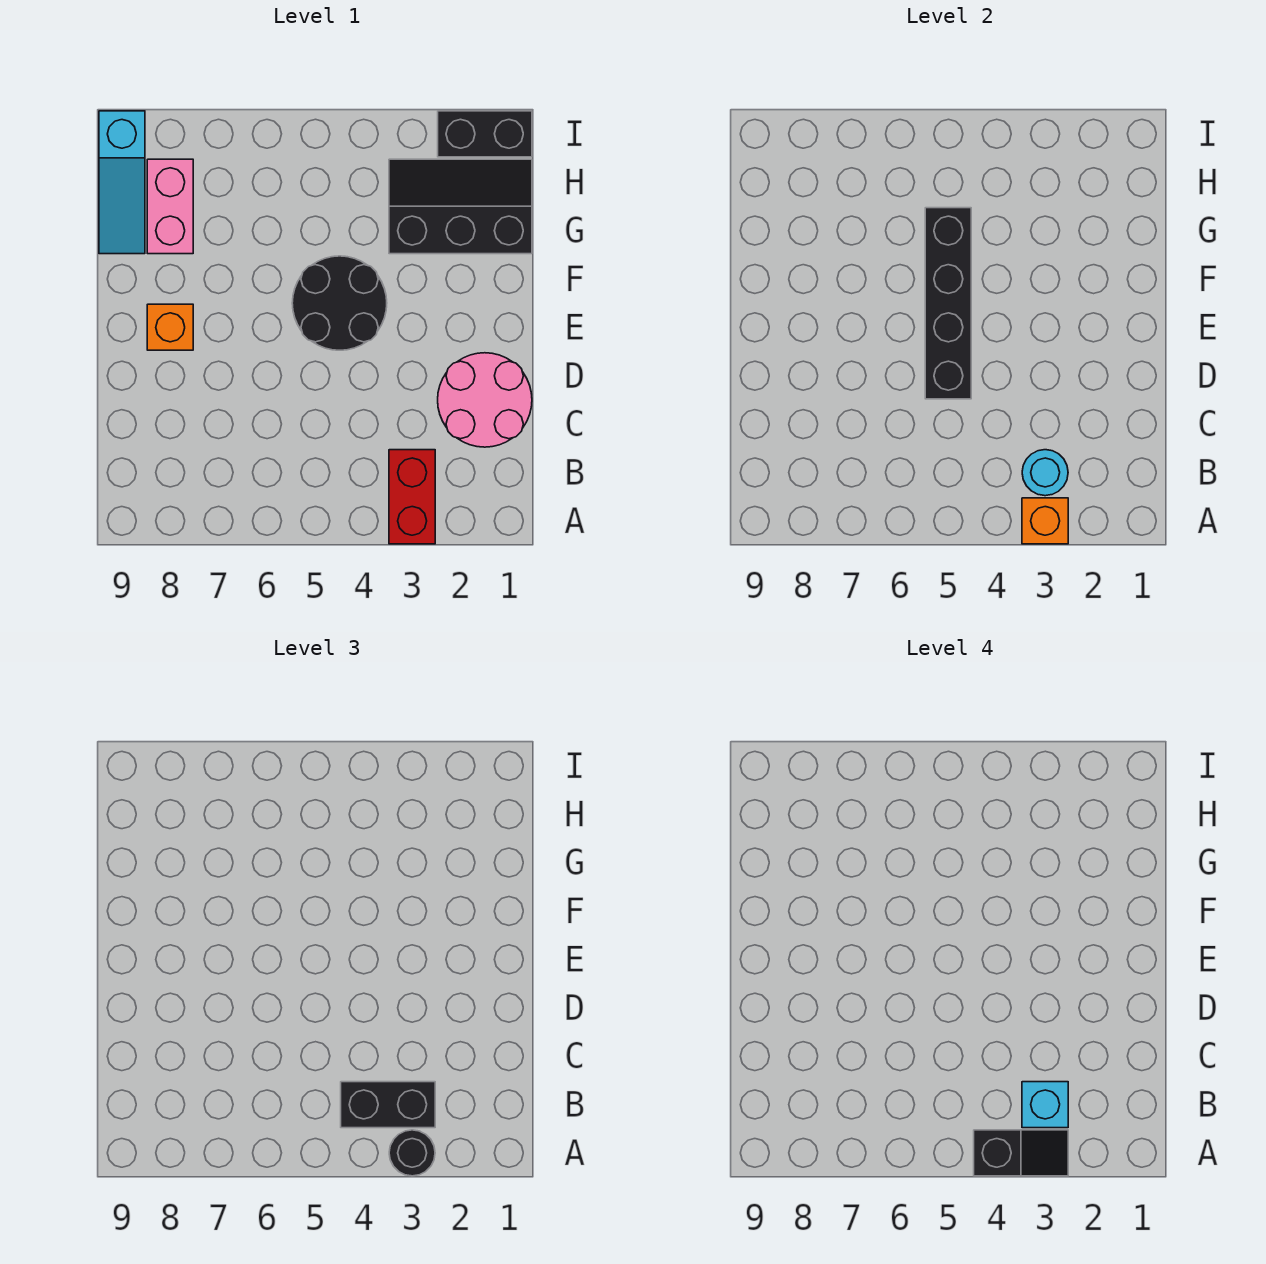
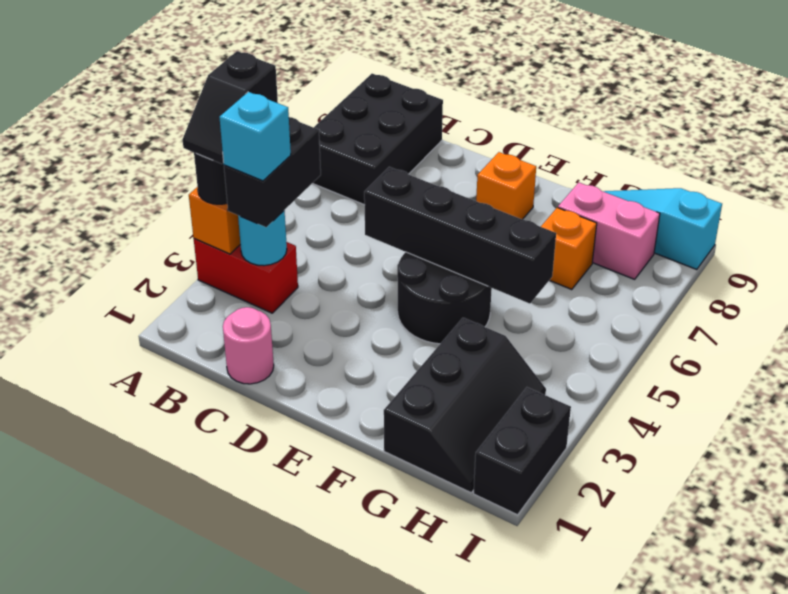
none -> black 2x3 brick [312,74,443,205]
pink 2x2 round brick [438,353,532,447] -> pink 1x1 round brick [223,307,274,384]
none -> orange 1x1 brick [541,208,597,290]

